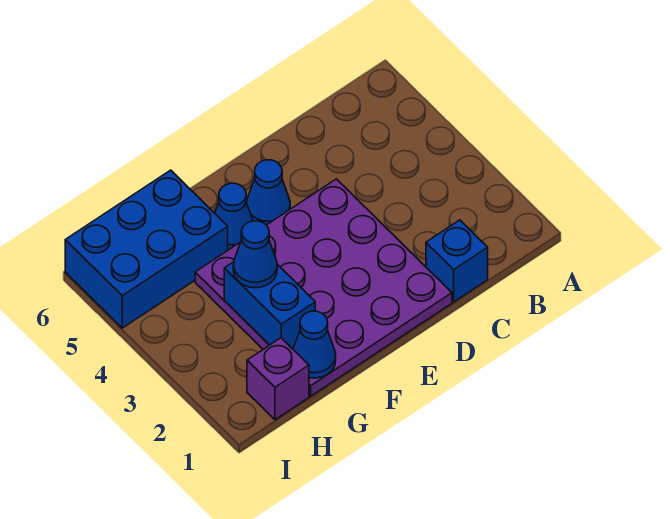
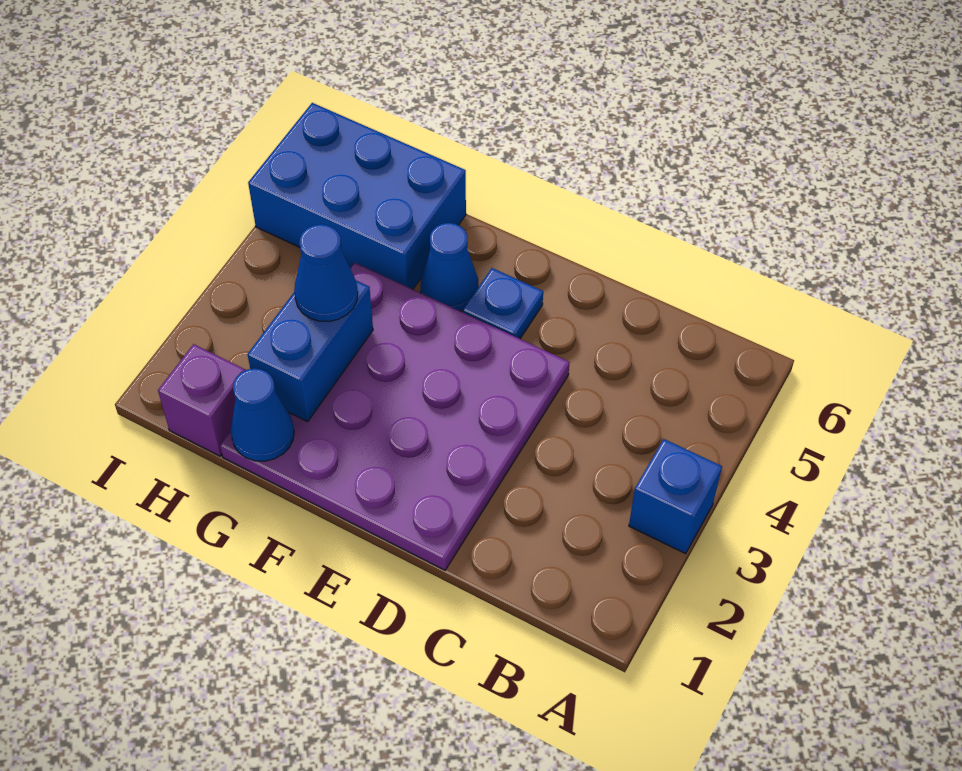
blue 1x1 brick [426,220,488,302] -> blue 1x1 brick moved to [629,439,722,554]
blue 1x1 cone [247,160,290,225] -> blue 1x1 plate [463,268,543,339]

